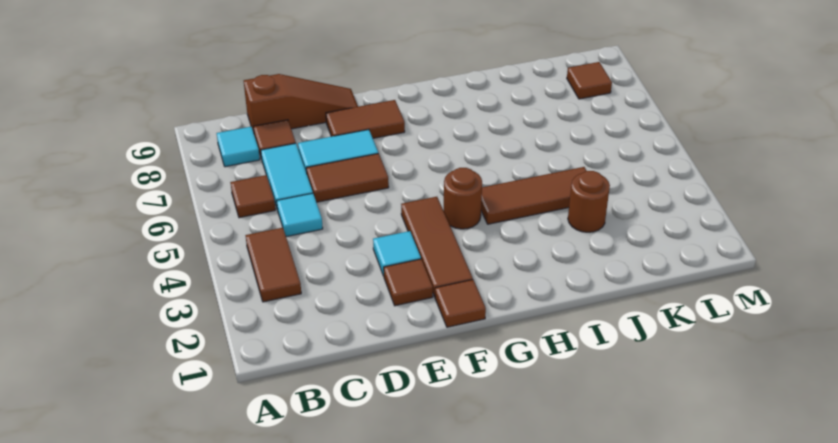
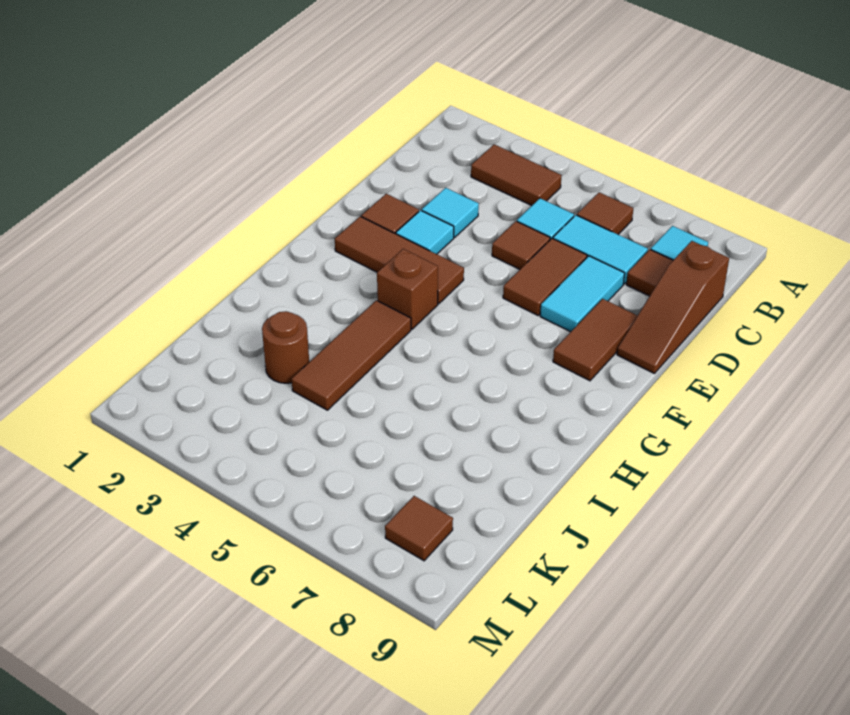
none -> cyan 1x1 tile [422,188,479,237]
brown 1x1 tile [435,280,486,327] -> brown 1x1 tile moved to [492,221,550,269]
brown 1x1 round brick [444,168,482,229] -> brown 1x1 brick [377,249,438,329]

